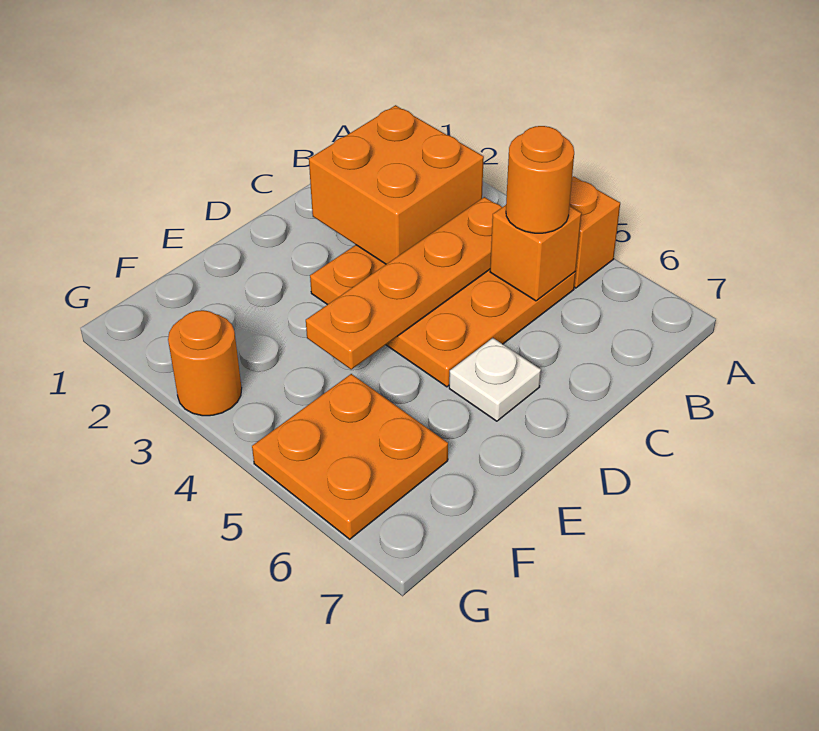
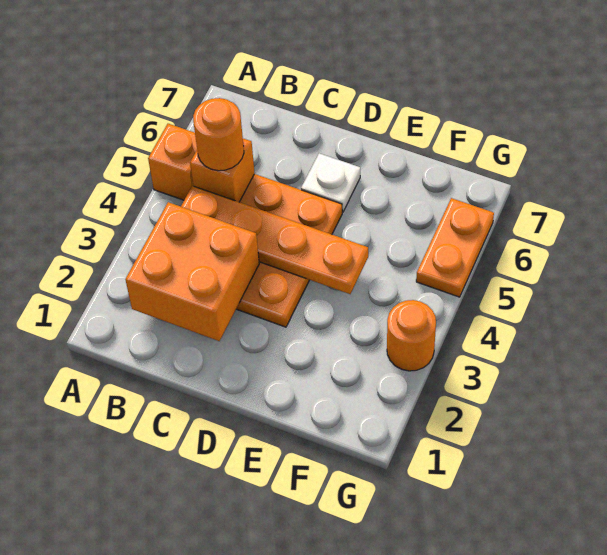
orange 2x2 plate [252,374,448,539] -> orange 1x2 plate [416,198,494,297]

